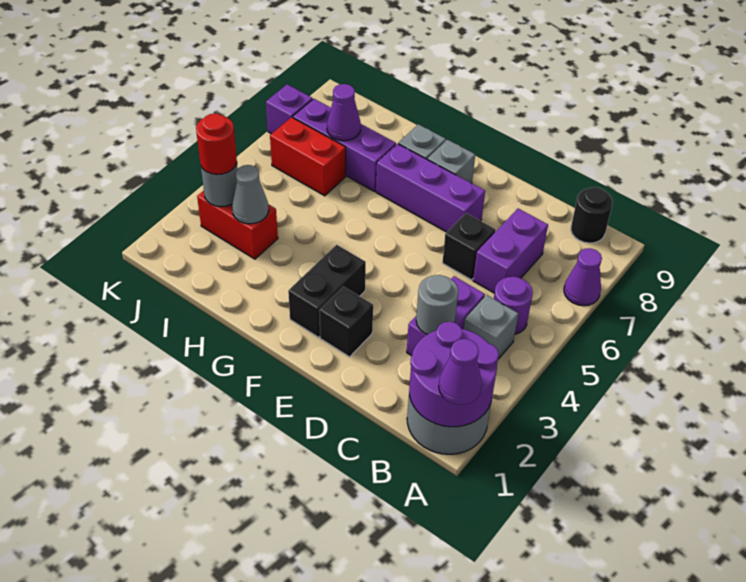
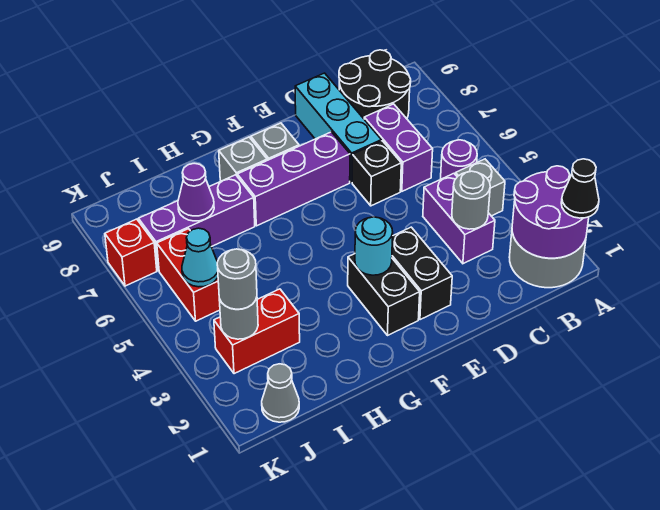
purple 1x1 cone [439,339,482,405] -> black 1x1 cone [561,159,599,218]
purple 1x1 cone [564,248,602,306] -> none
black 1x1 round brick [571,187,613,243] -> black 2x2 round brick [339,50,411,119]
none -> cyan 1x3 brick [295,73,381,182]
black 1x1 brick [319,286,373,357] -> black 1x2 brick [392,227,452,320]
none -> cyan 1x1 round brick [355,217,393,275]
grey 1x1 cone [232,165,269,224] -> grey 1x1 cone moved to [262,364,299,422]
red 1x2 brick [270,117,346,196] -> red 1x2 brick turned to [157,229,220,321]
red 1x1 round brick [196,114,237,175] -> grey 1x1 round brick [217,249,257,309]
none -> cyan 1x1 cone [182,228,218,287]
purple 1x1 brick [266,84,313,134] -> red 1x1 brick [105,219,157,286]

